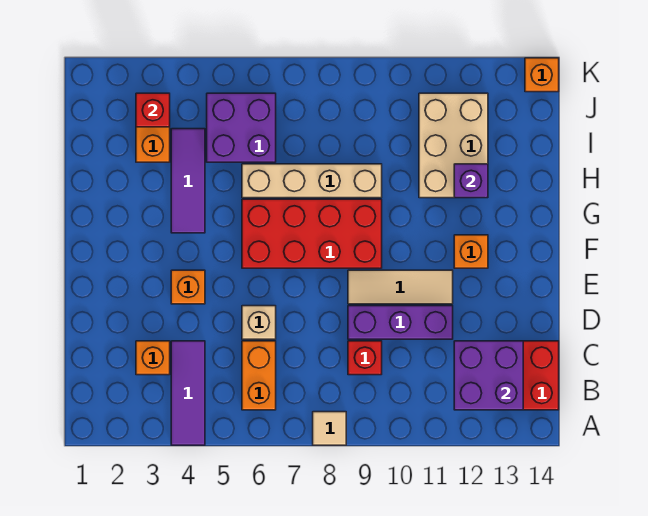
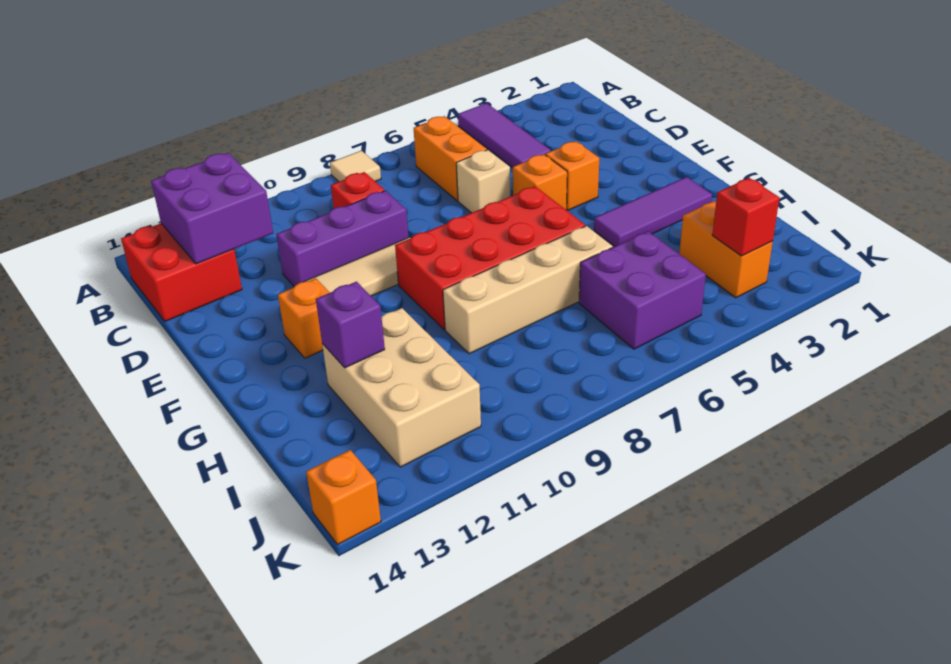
orange 1x1 brick [136,341,170,375] -> orange 1x1 brick moved to [513,154,567,210]
purple 1x3 tile [171,129,205,233] -> purple 1x3 tile turned to [594,177,712,246]

